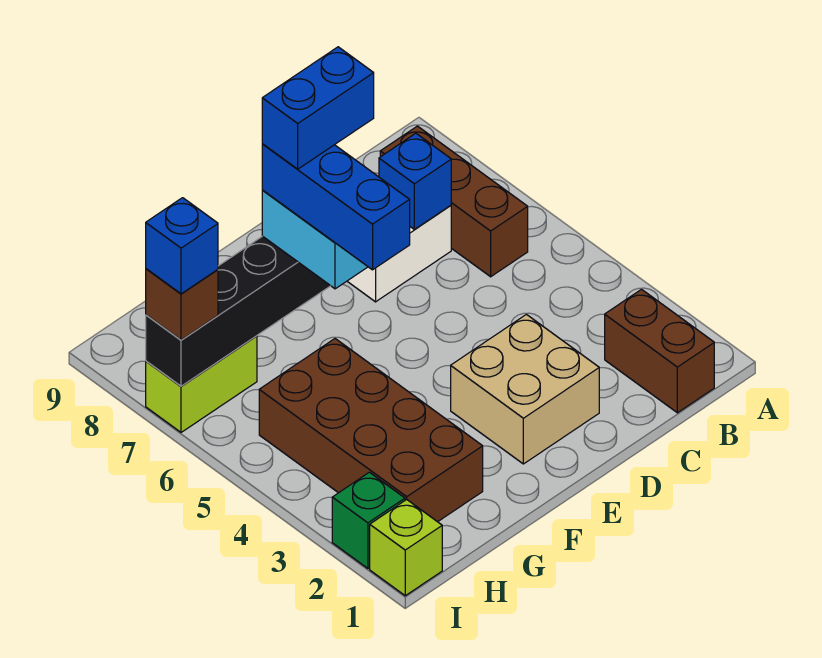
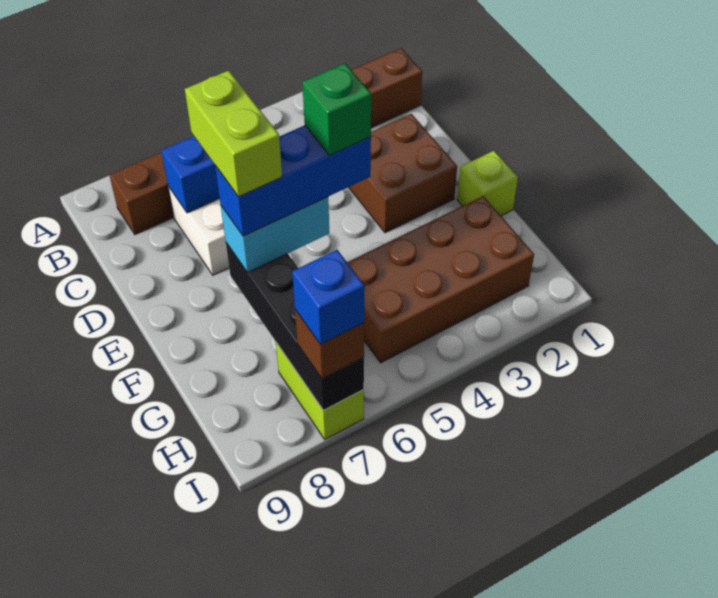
tan 2x2 brick [451,314,599,464] -> brown 2x2 brick [349,114,457,233]
blue 1x2 brick [262,47,374,169] -> lime 1x2 brick [185,70,282,197]
lime 1x1 brick [370,500,442,596] -> lime 1x1 brick moved to [457,151,518,216]
green 1x1 brick [332,472,405,568] -> green 1x1 brick moved to [302,63,371,155]

